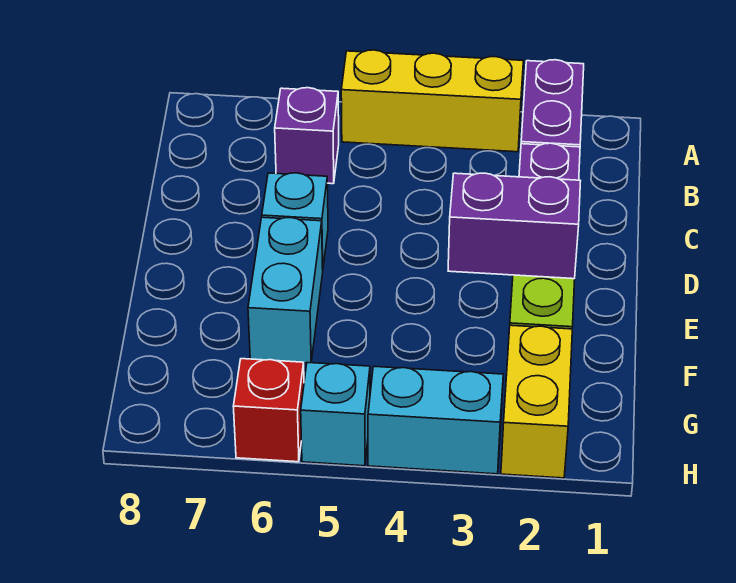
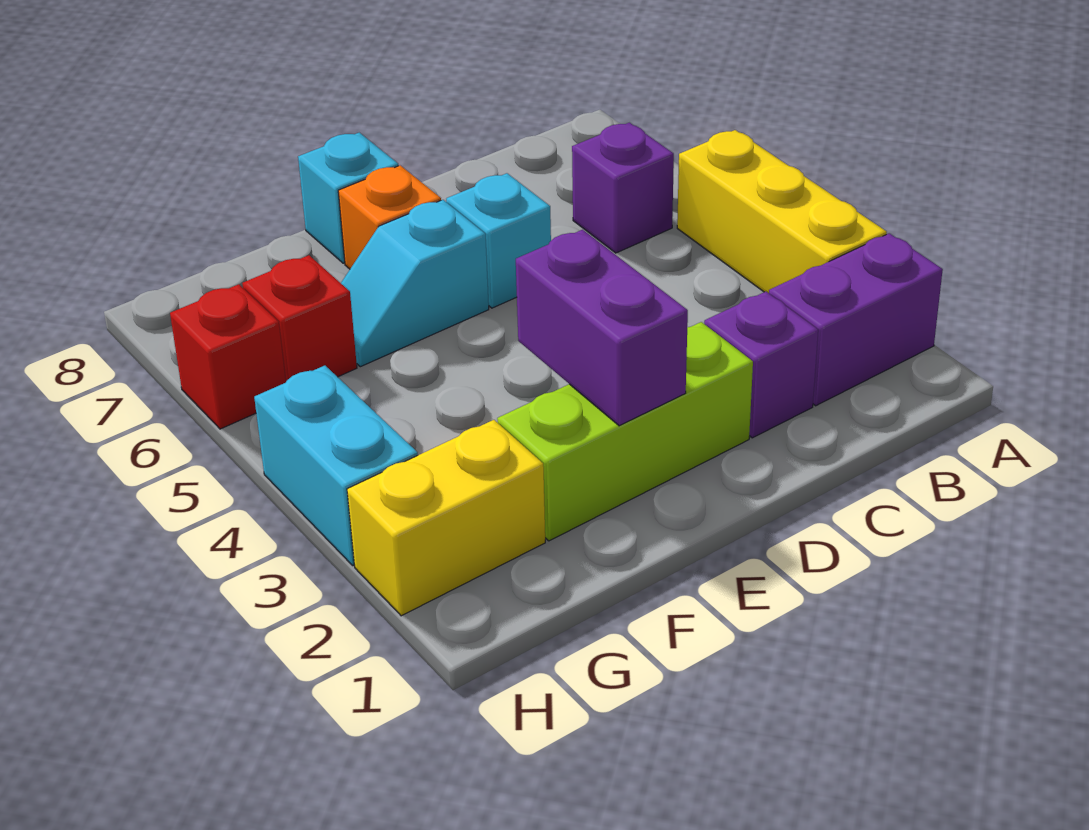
cyan 1x2 brick [248,217,323,363] -> cyan 1x2 slope [341,200,489,367]
none -> orange 1x1 brick [338,165,441,269]
none -> red 1x1 brick [242,255,357,381]
cyan 1x1 brick [301,363,370,466] -> cyan 1x1 brick moved to [298,133,398,263]

